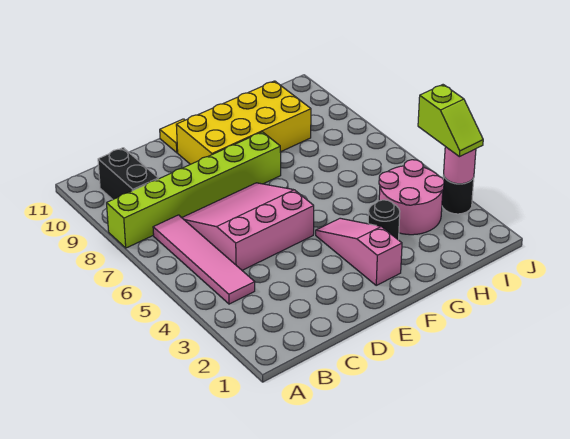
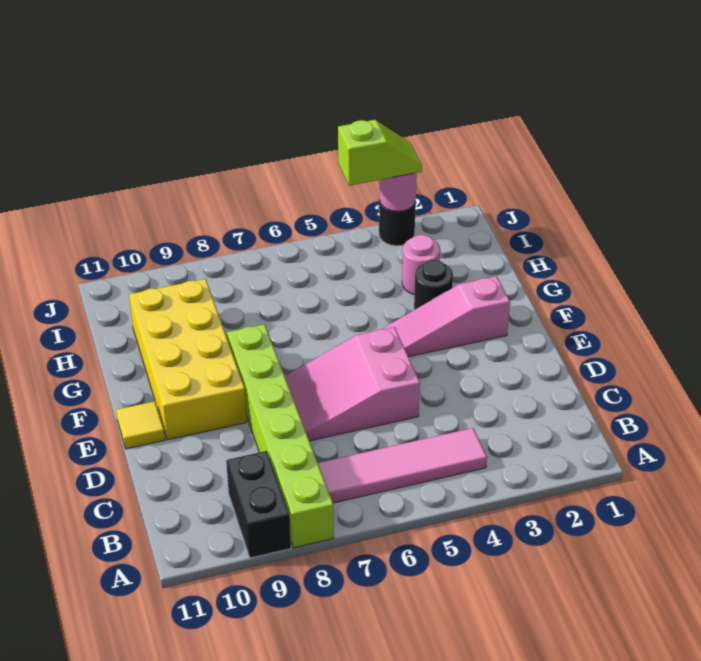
black 1x2 brick [98,148,158,199] -> black 1x2 brick turned to [226,451,291,558]
pink 3x3 slope [182,183,314,270] -> pink 2x3 slope [285,327,420,441]
pink 2x2 round brick [379,160,444,235] -> pink 1x1 round brick [402,235,440,294]

